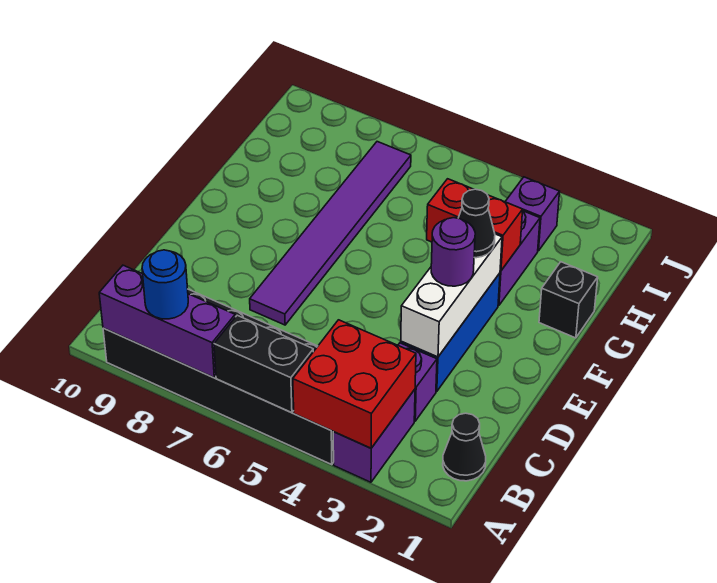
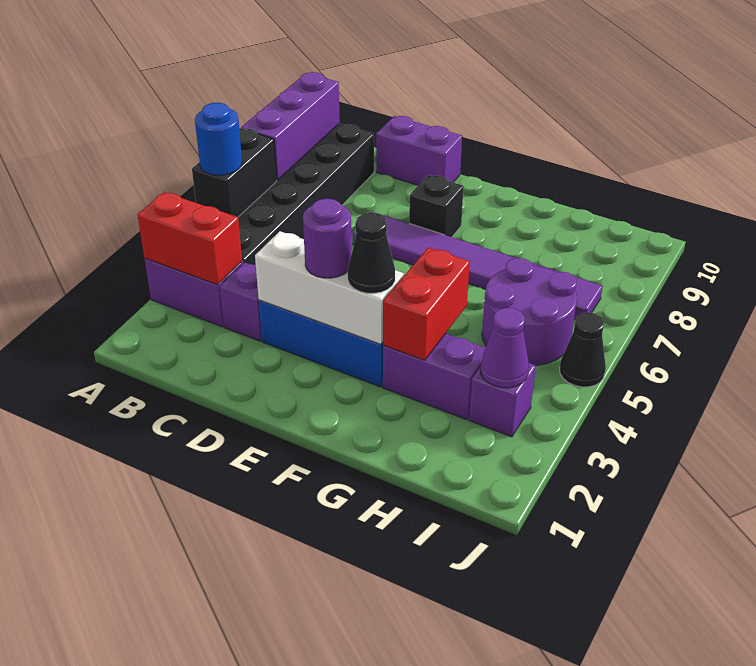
red 2x2 brick [293,320,416,448] -> red 1x2 brick [137,192,242,285]
blue 1x1 round brick [142,250,188,319] -> blue 1x1 round brick moved to [195,103,242,175]
black 1x1 cone [443,413,486,481] -> black 1x1 cone moved to [560,312,606,387]
none -> purple 1x2 brick [376,116,462,185]
black 1x1 brick [539,262,598,338] -> black 1x1 brick moved to [409,175,464,237]
none -> purple 2x2 round brick [482,258,577,365]
none -> purple 1x1 cone [480,308,529,388]

